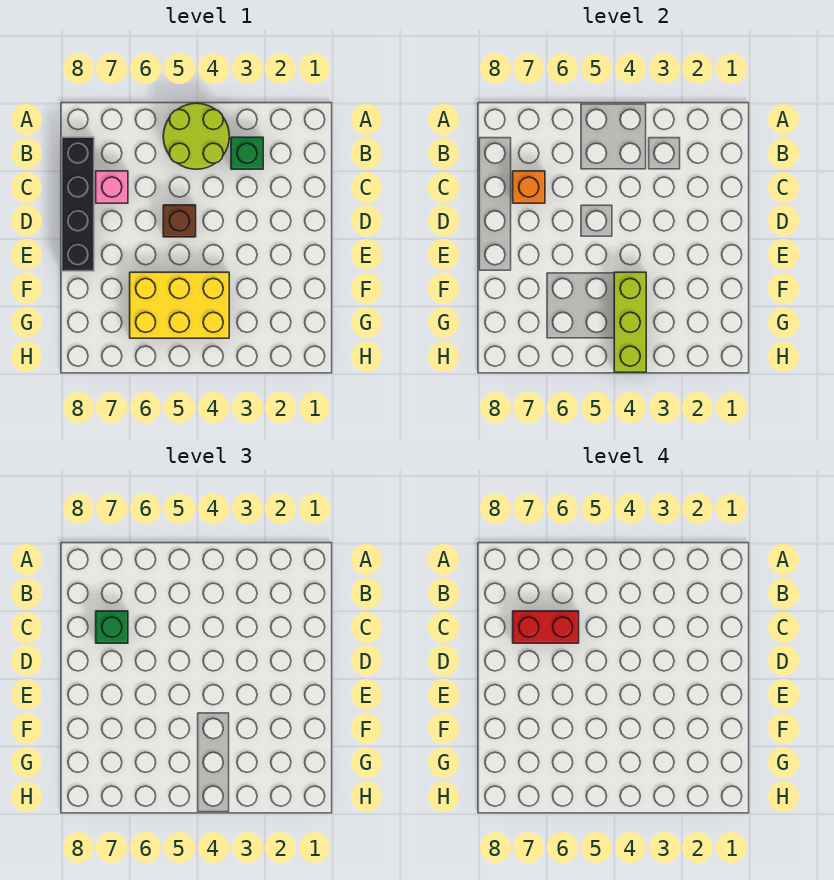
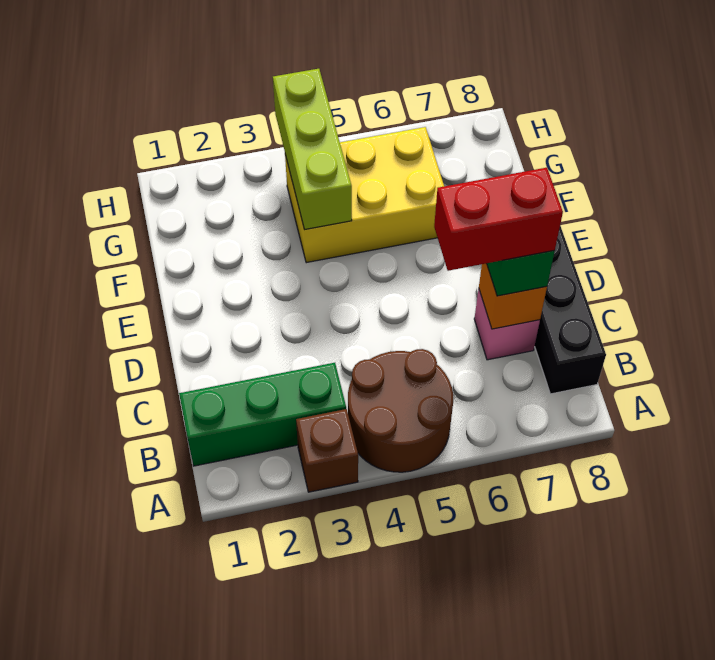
lime 2x2 round brick [163,103,229,169] -> brown 2x2 round brick [348,349,453,472]
green 1x1 brick [231,137,263,169] -> green 1x3 brick [179,363,346,466]
brown 1x1 brick [163,205,196,237] -> brown 1x1 brick moved to [296,409,358,492]

